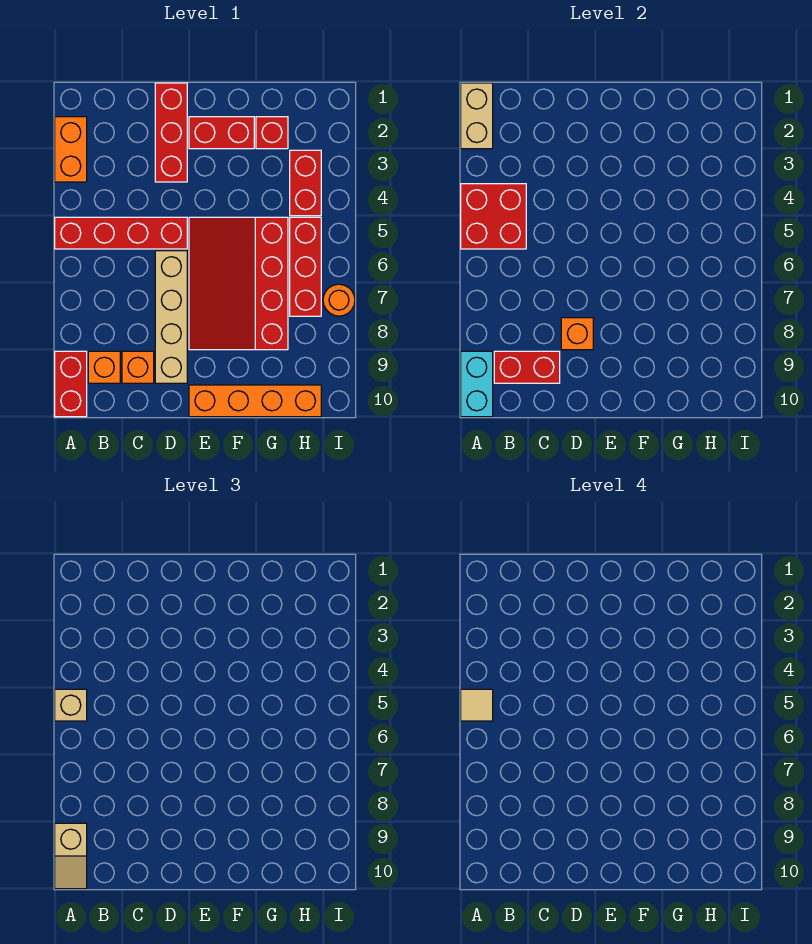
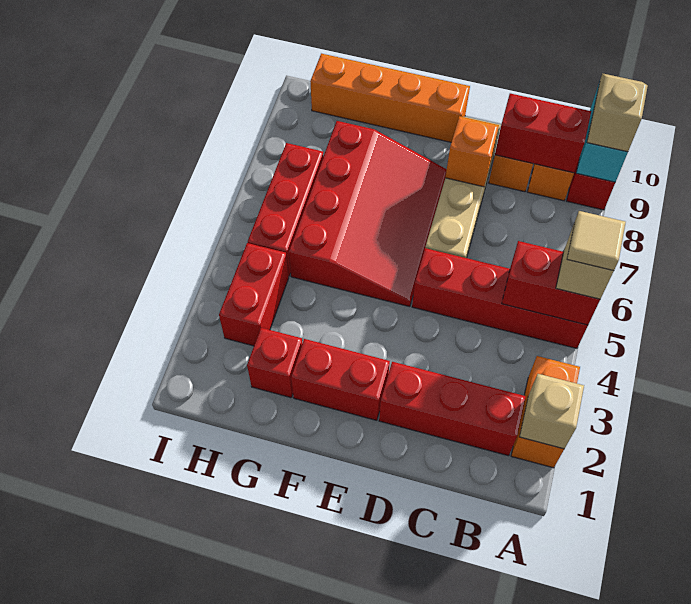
tan 1x2 brick [461,83,493,149] -> tan 1x1 brick [519,374,584,449]
red 2x2 brick [461,184,526,249] -> red 1x2 brick [502,241,600,325]
red 1x3 brick [155,83,187,182] -> red 1x3 brick turned to [379,362,526,456]
orange 1x1 round brick [323,284,355,316] -> none

